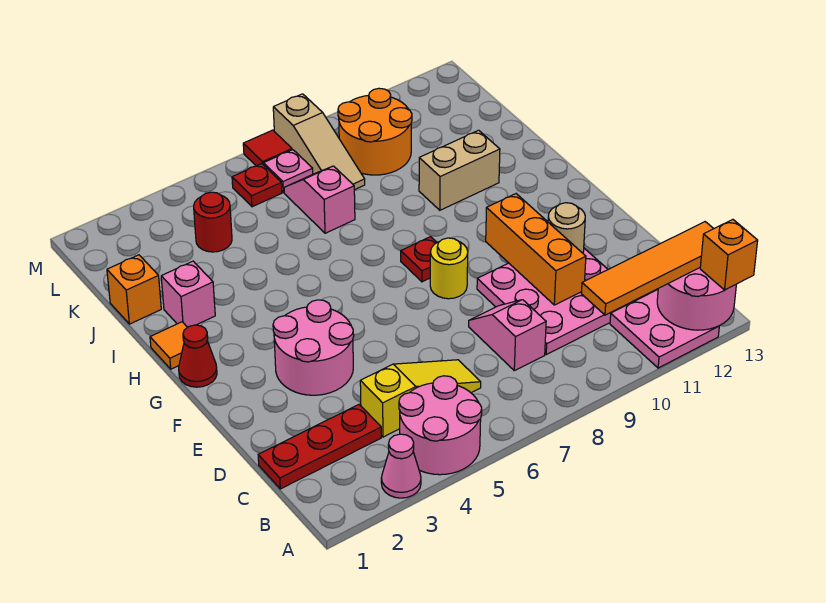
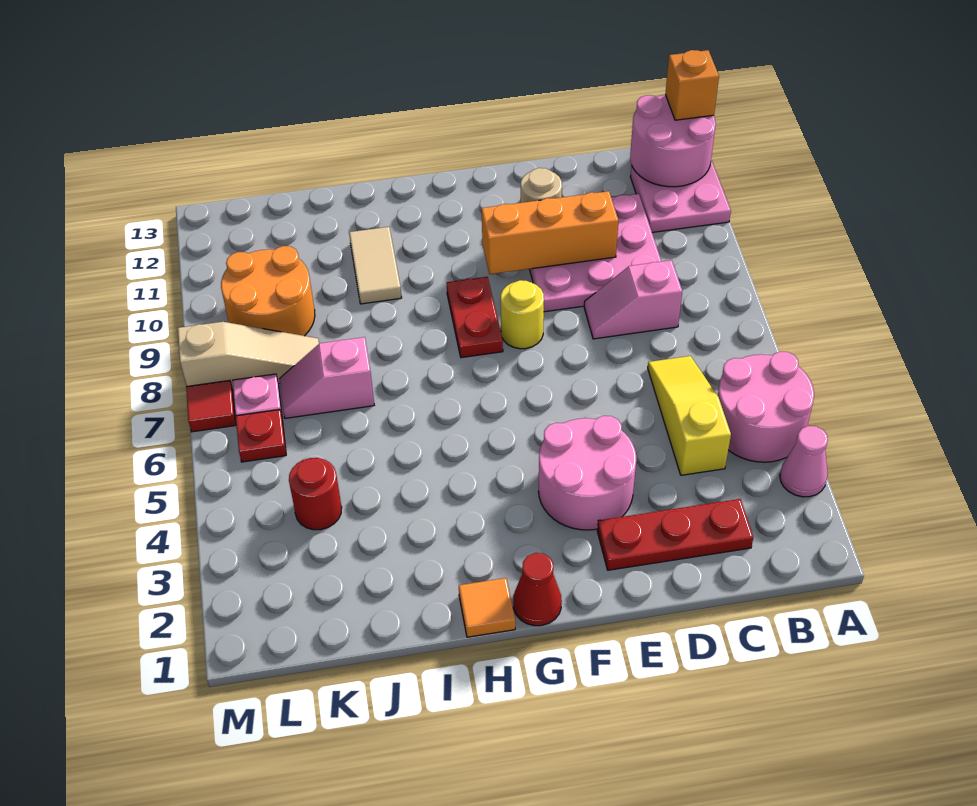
orange 1x4 tile [581,222,714,315] -> none
red 1x3 plate [258,405,381,489] -> red 1x3 plate turned to [597,499,753,570]
red 1x1 plate [401,237,437,282] -> red 1x2 plate [447,277,503,358]
pink 1x1 brick [161,261,215,327] -> none
tan 1x2 brick [419,130,500,210] -> tan 1x2 tile [349,227,402,304]
orange 1x1 brick [107,255,161,324] -> none

